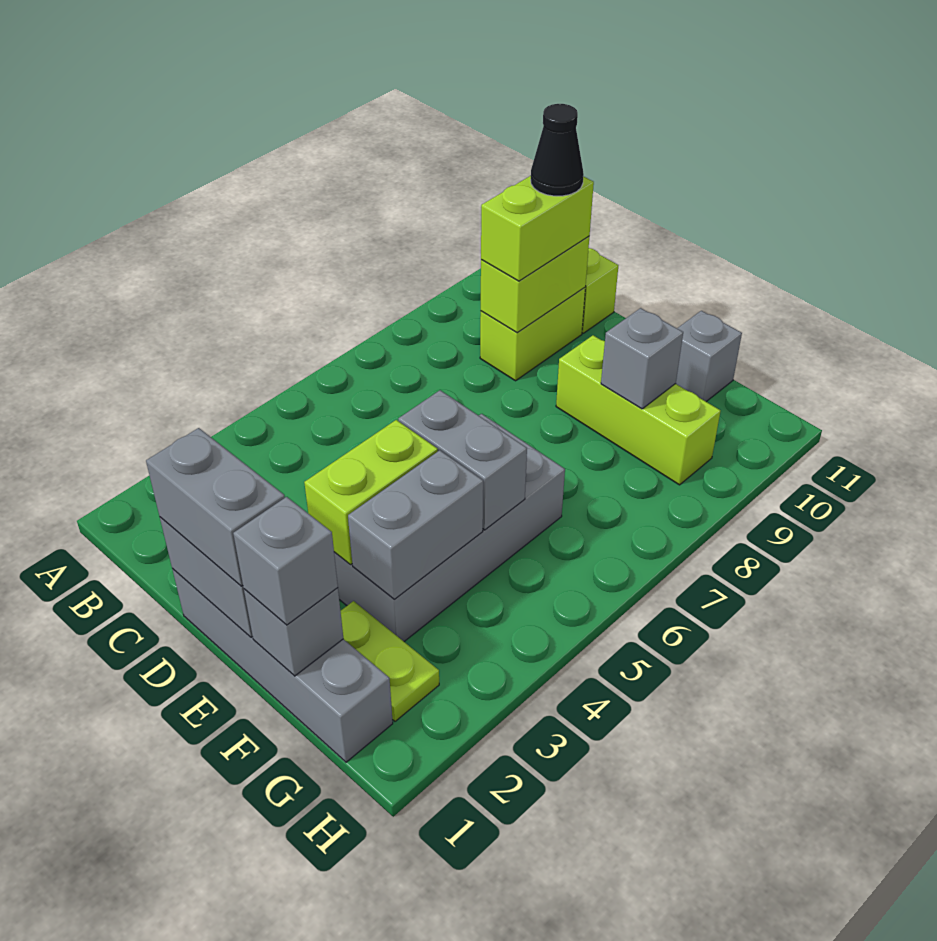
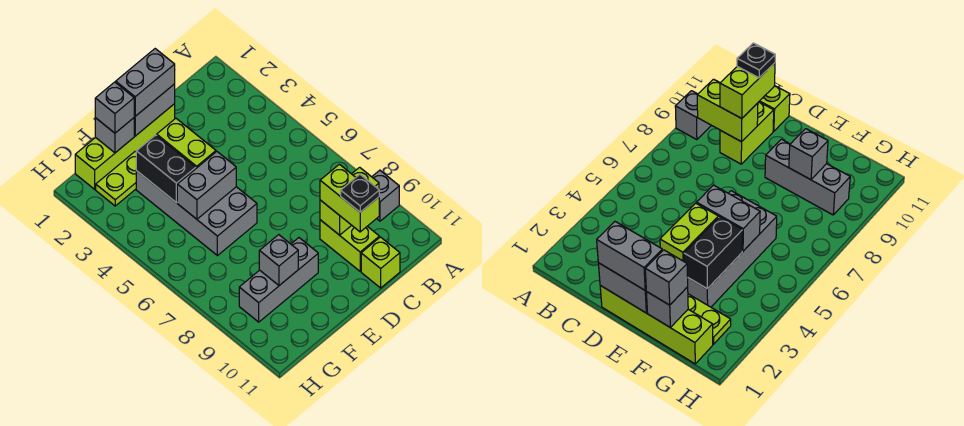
lime 1x2 brick [481,236,589,333] -> lime 1x2 brick turned to [320,167,379,235]
black 1x1 cone [531,104,584,196] -> black 1x1 plate [341,175,379,212]
grey 1x4 brick [172,568,393,762] -> lime 1x4 brick [75,104,175,189]
lime 1x3 brick [556,335,720,485] -> grey 1x3 brick [239,238,318,322]
grey 1x2 brick [348,450,483,599] -> black 1x2 brick [136,135,196,203]
grey 1x1 brick [676,311,742,402] -> grey 1x1 brick moved to [372,170,399,221]

